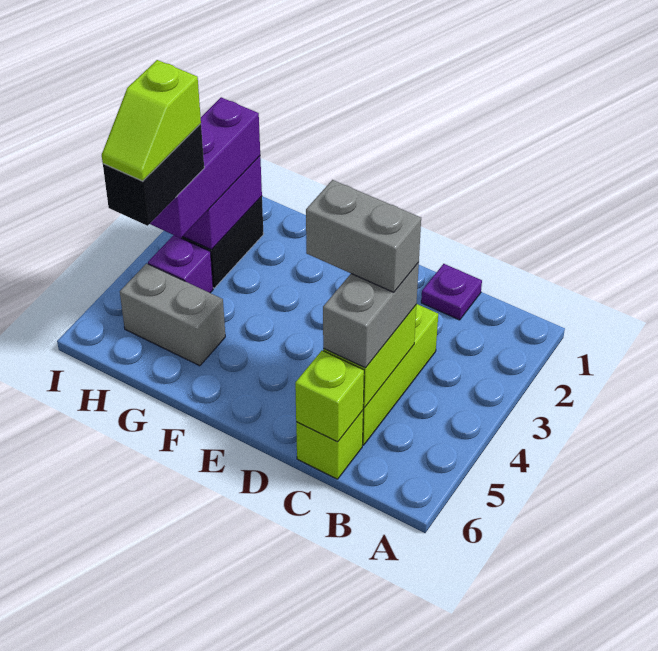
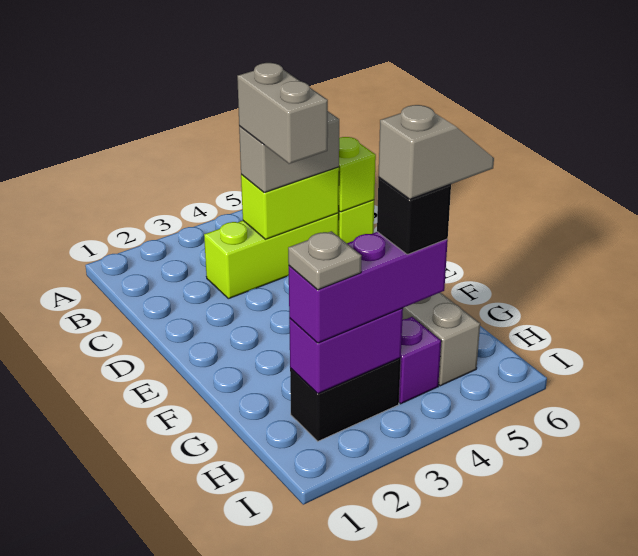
purple 1x1 plate [421,264,482,320] -> none
none -> grey 1x1 plate [288,231,362,290]
black 1x2 brick [103,124,204,226] -> black 1x1 brick [377,178,451,254]
lime 1x2 slope [102,60,201,181] -> grey 1x2 slope [378,105,494,199]

